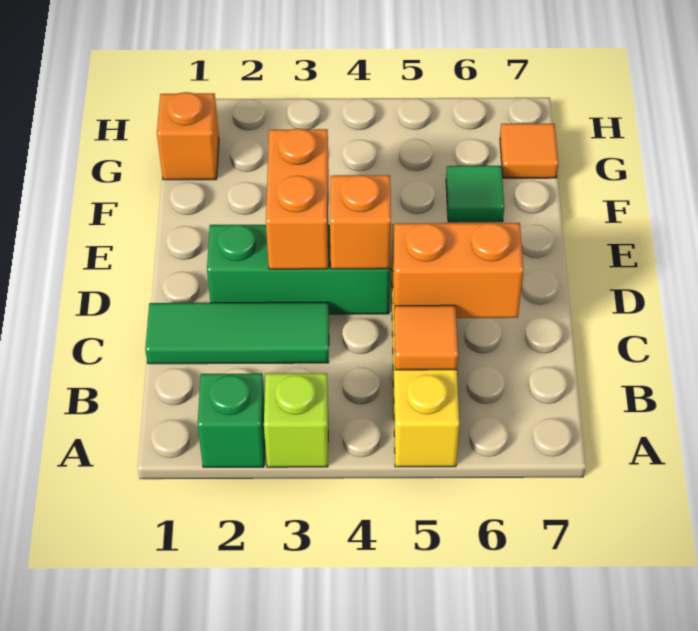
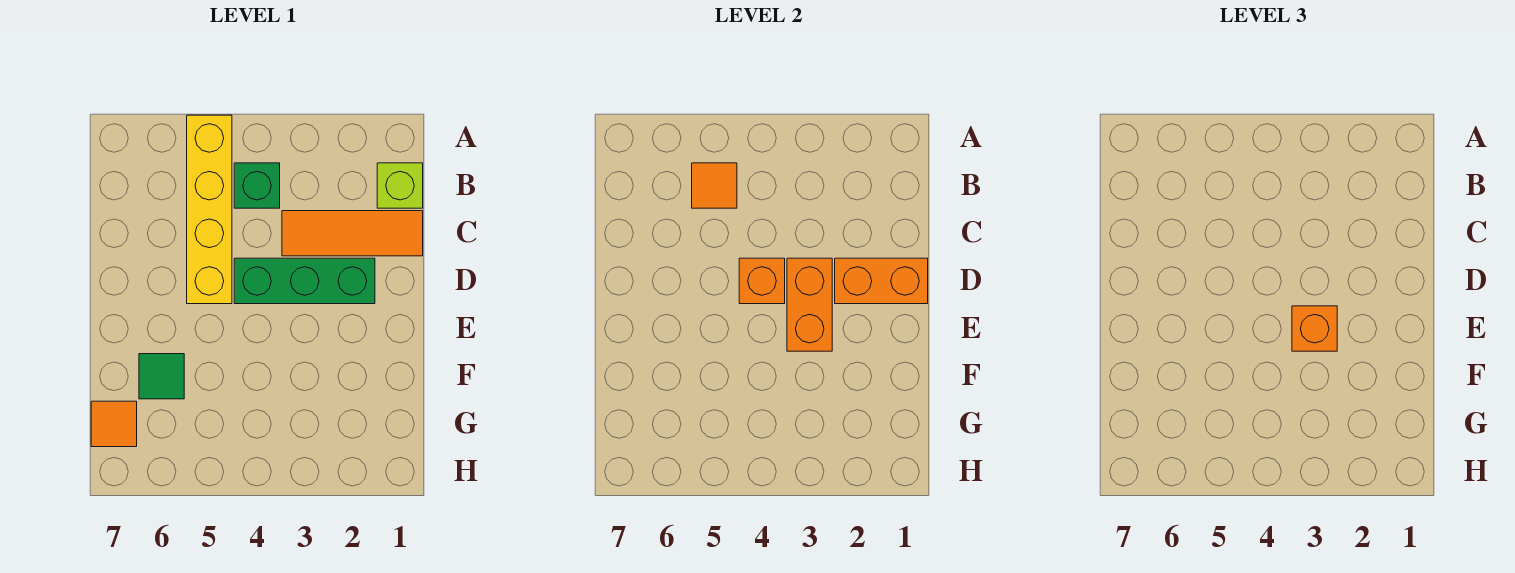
green 1x1 brick [198,373,265,467] -> green 1x1 brick moved to [234,163,280,208]
lime 1x1 brick [264,373,328,467] -> lime 1x1 brick moved to [377,163,423,208]
green 1x3 tile [145,302,329,364] -> orange 1x3 tile [282,211,423,256]
orange 1x2 brick [393,223,524,318] -> orange 1x2 brick moved to [835,258,928,304]
orange 1x1 brick [157,92,219,180] -> orange 1x1 brick moved to [1292,306,1337,351]

